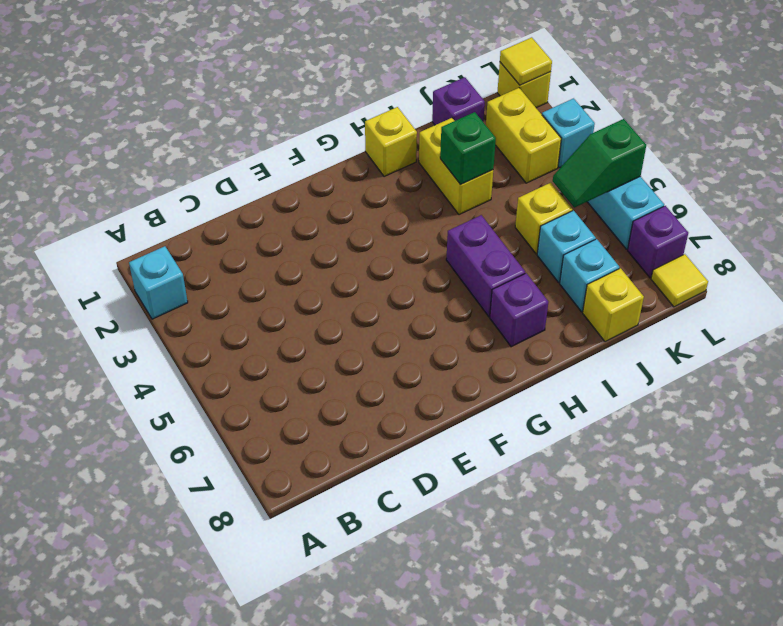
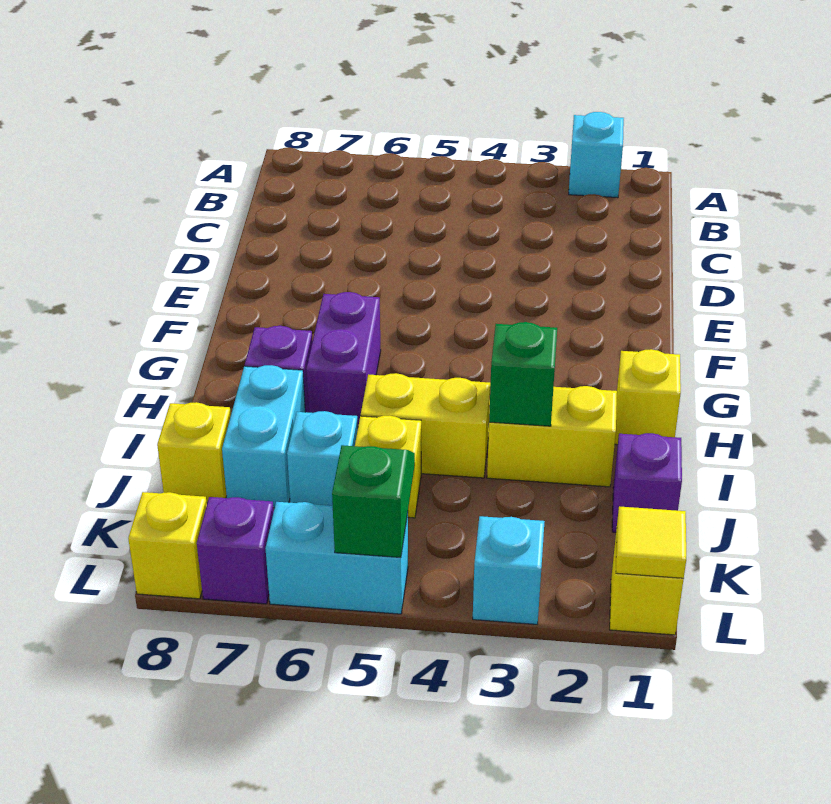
purple 1x2 brick [446,215,525,317] -> purple 1x2 brick turned to [306,292,381,426]
cyan 1x1 brick [560,239,619,312] -> cyan 1x2 brick [222,365,305,508]
yellow 1x2 brick [486,88,561,183] -> yellow 1x2 brick moved to [361,373,490,478]
yellow 1x1 tile [651,254,708,307] -> yellow 1x1 brick [128,492,207,599]

